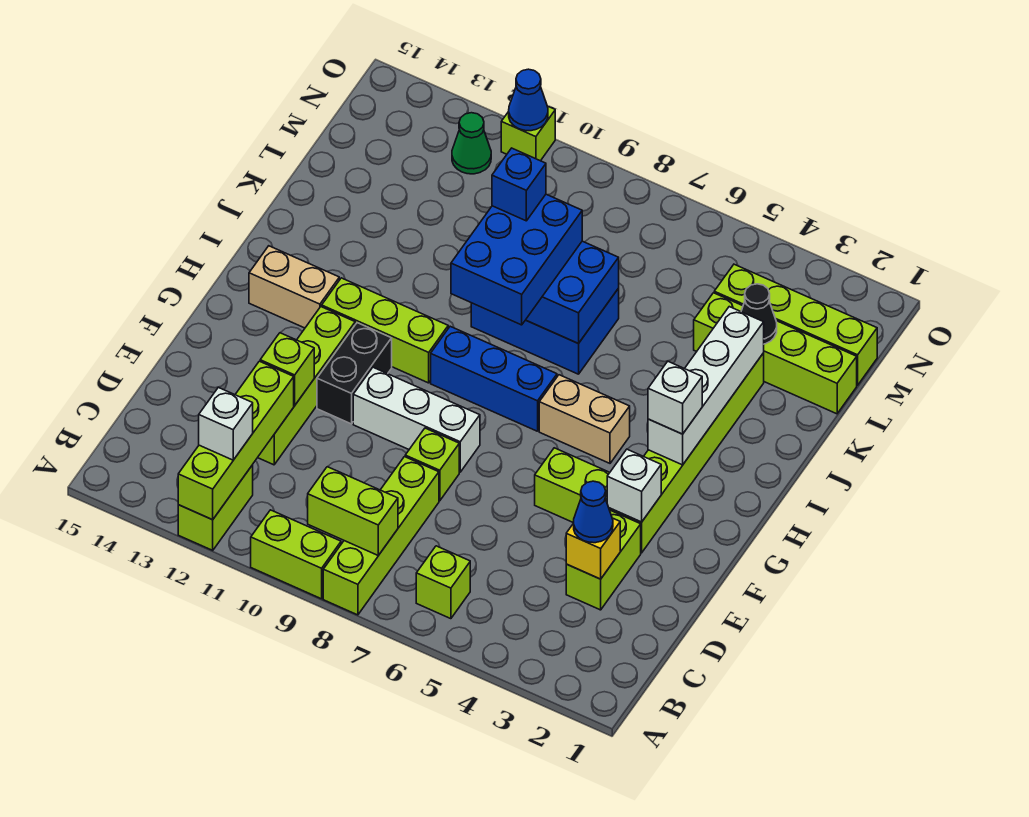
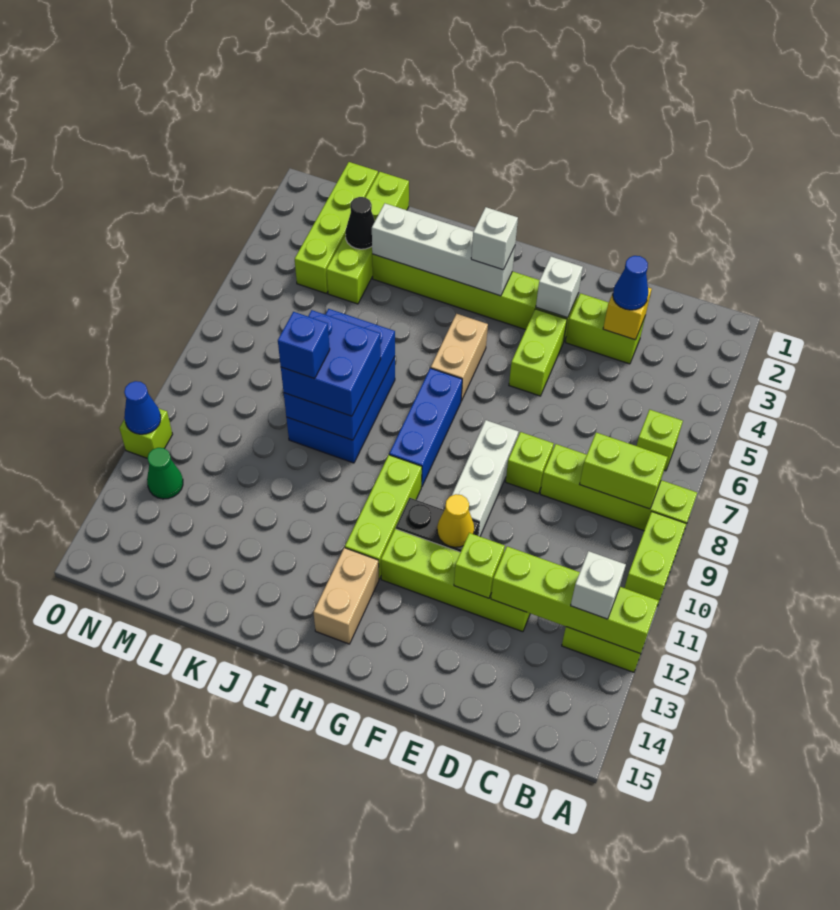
lime 1x2 brick [308,467,398,555] -> lime 1x2 brick turned to [580,433,668,509]
none -> yellow 1x1 cone [437,494,474,547]
blue 2x3 brick [451,194,582,325] -> blue 2x2 brick [281,310,381,416]

